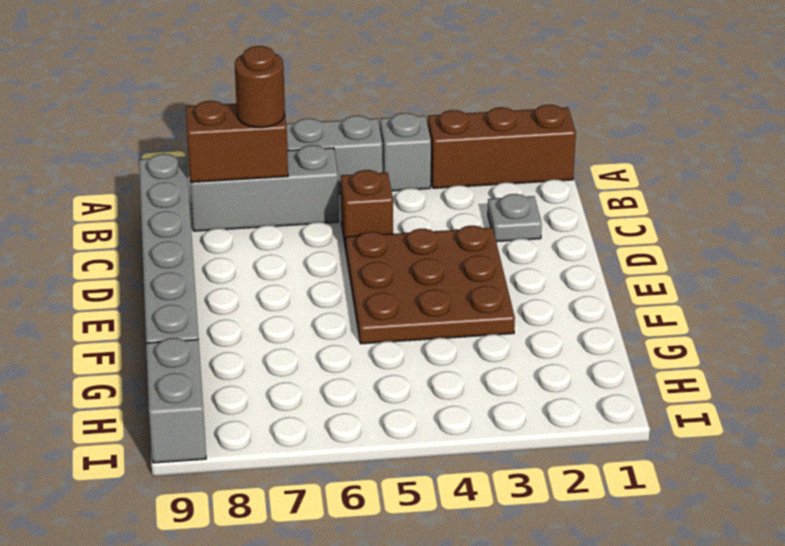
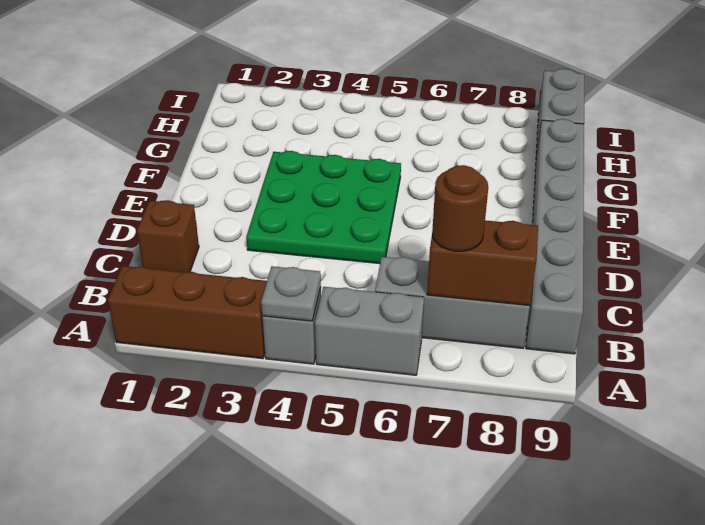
grey 1x1 plate [488,194,542,242] -> grey 1x1 plate moved to [261,266,321,321]
brown 1x1 brick [341,170,393,250] -> brown 1x1 brick moved to [137,200,199,272]
brown 3x3 plate [346,226,515,344] -> green 3x3 plate [246,151,401,264]

